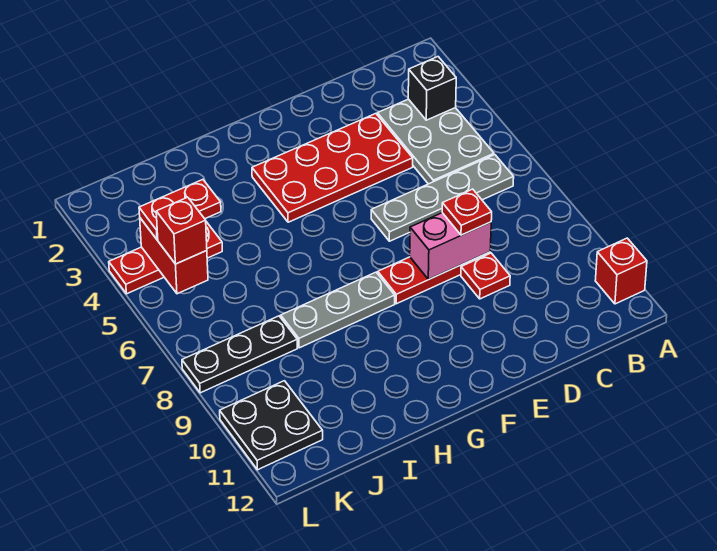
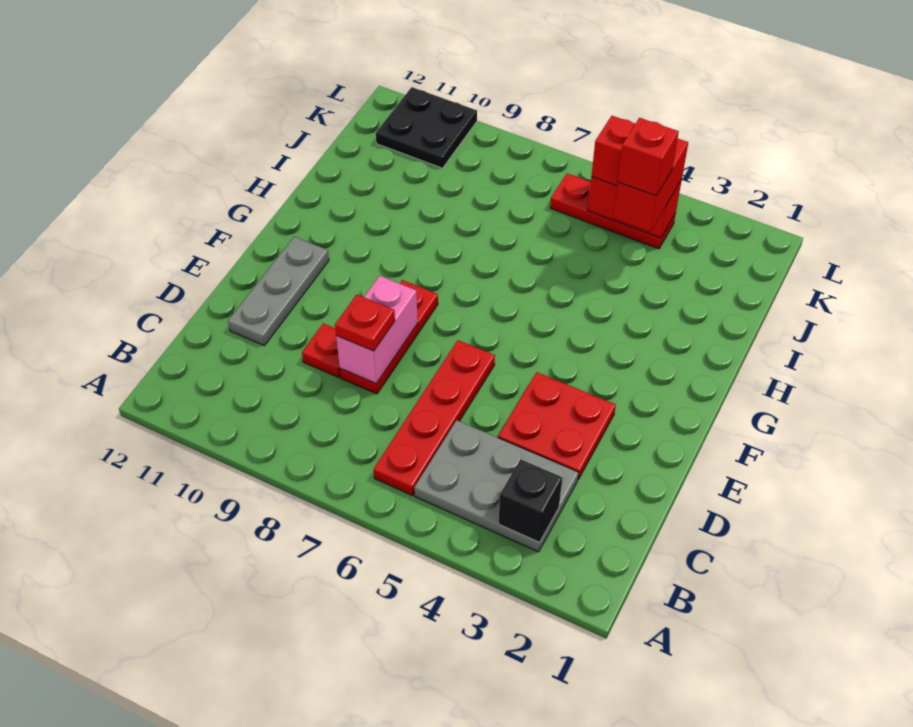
red 1x1 brick [595,238,647,304] -> red 1x1 brick moved to [618,118,679,196]
grey 1x4 plate [371,155,514,241] -> red 1x4 plate [373,340,495,495]
red 2x4 plate [252,114,413,222] -> red 2x2 plate [498,372,616,479]
grey 1x3 plate [281,272,395,348] -> grey 1x3 plate moved to [228,237,329,346]
red 1x3 plate [109,222,222,294] -> red 1x3 plate turned to [550,173,675,249]
red 1x2 plate [139,180,221,240] -> red 1x2 brick [613,139,688,232]
black 1x3 plate [182,316,297,393] -> none

